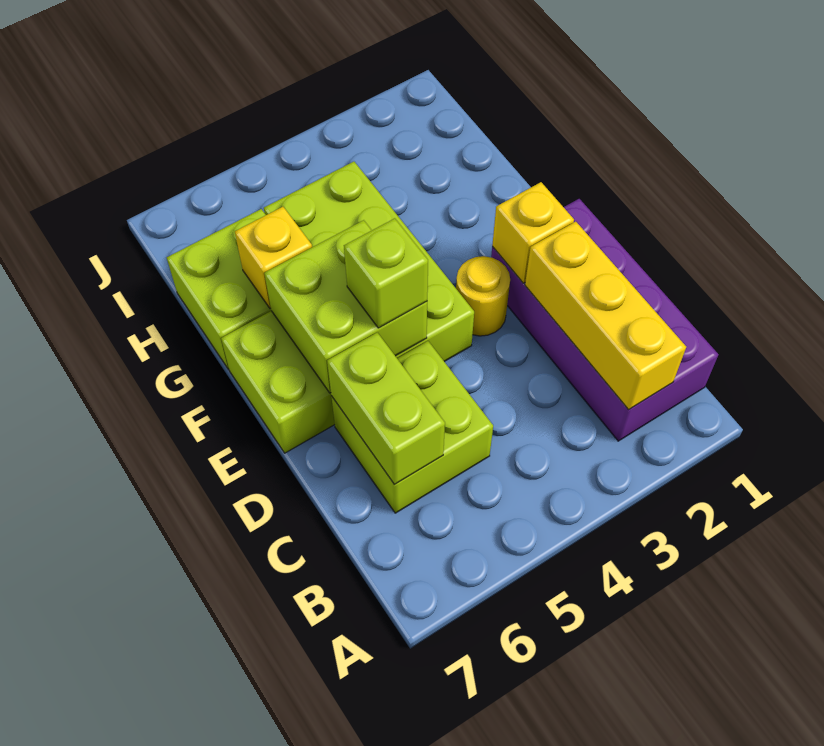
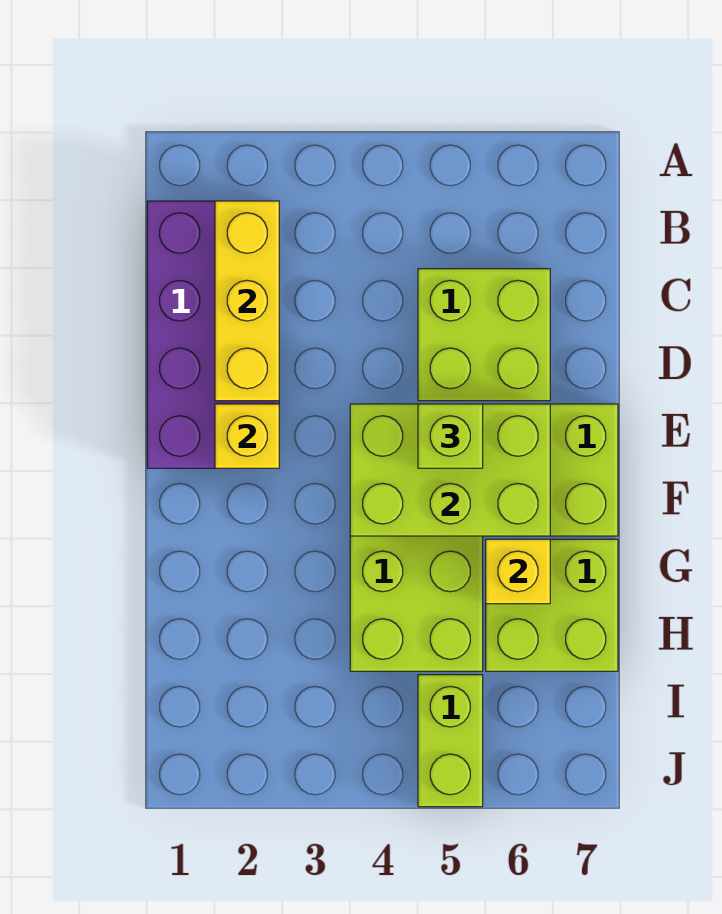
lime 1x2 brick [327,332,445,485] -> lime 1x2 brick moved to [418,675,483,807]
yellow 1x1 round brick [456,256,510,336] -> none
lime 2x2 brick [264,220,427,393] -> lime 2x3 brick [350,404,550,536]

